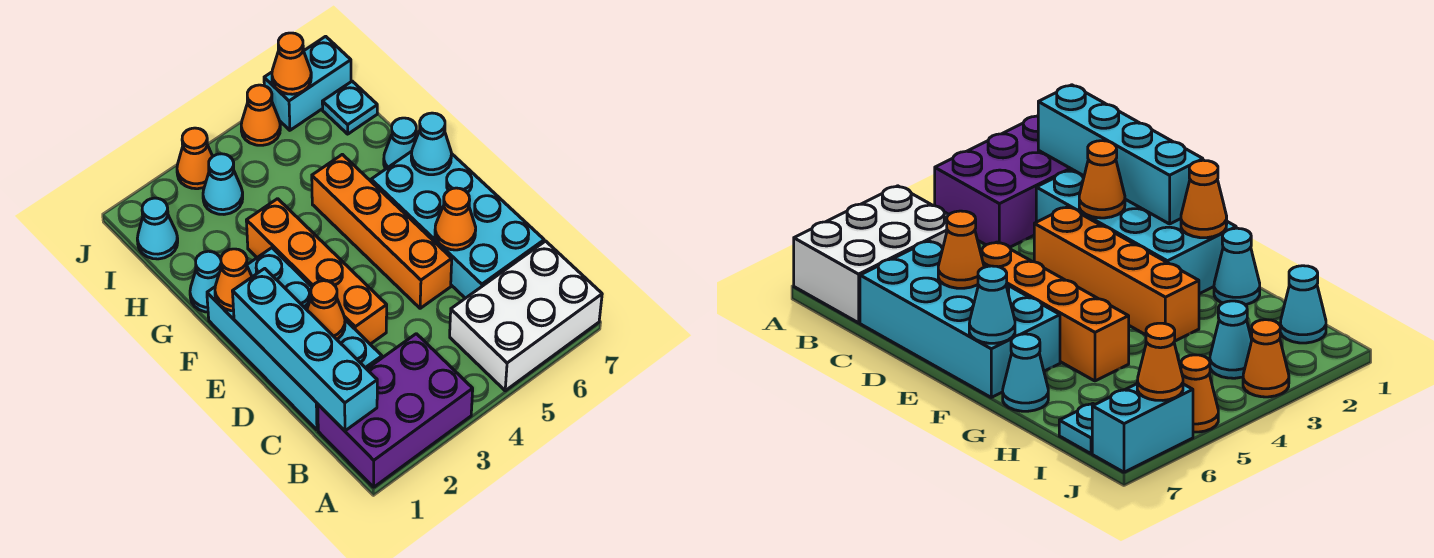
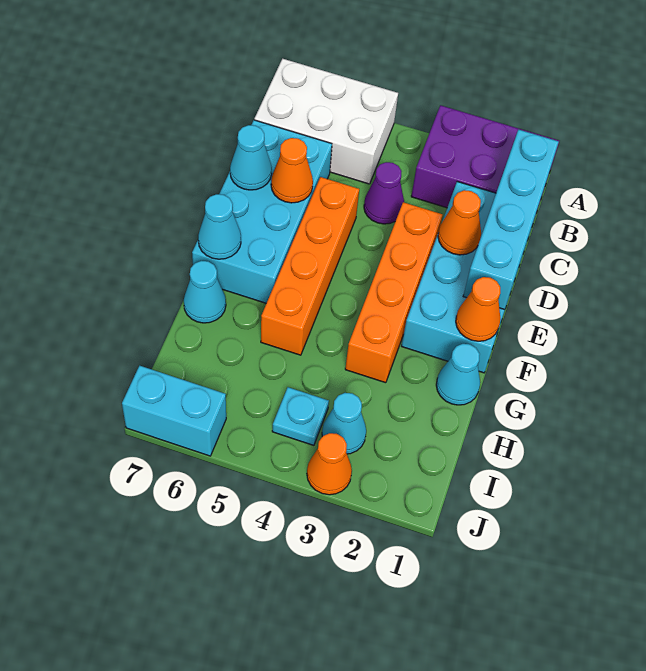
none -> purple 1x1 cone [364,162,404,224]
cyan 1x1 cone [137,198,178,259] -> cyan 1x1 cone moved to [230,125,272,190]
cyan 1x1 plate [322,81,377,134] -> cyan 1x1 plate moved to [272,387,329,445]
orange 1x1 cone [241,85,280,145] -> none
orange 1x1 cone [272,33,311,94] -> none

